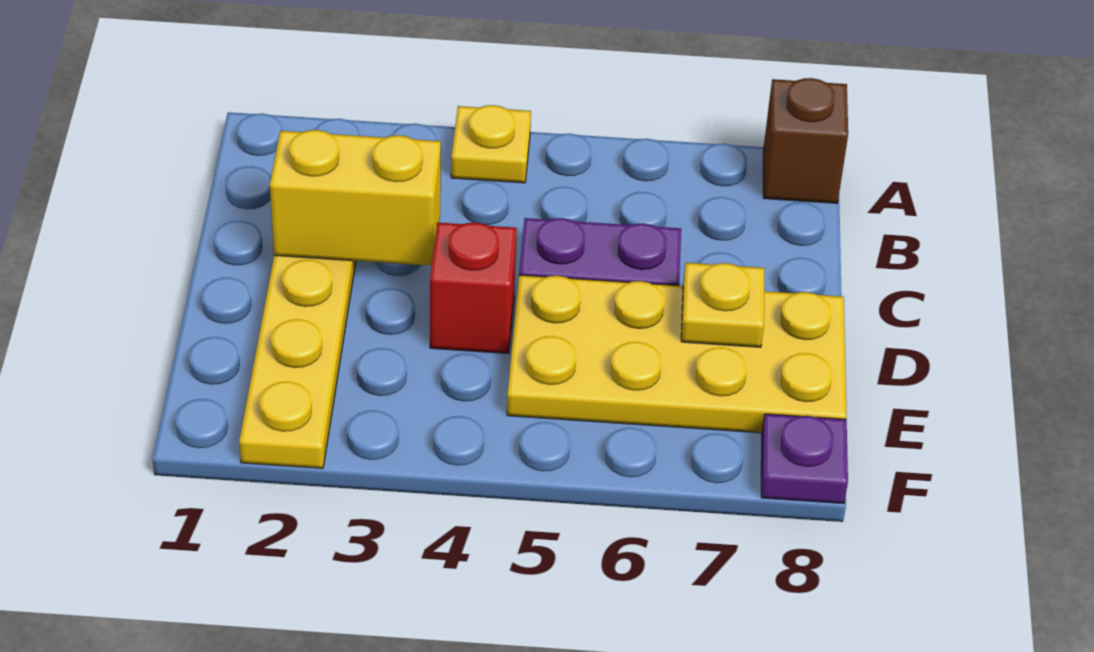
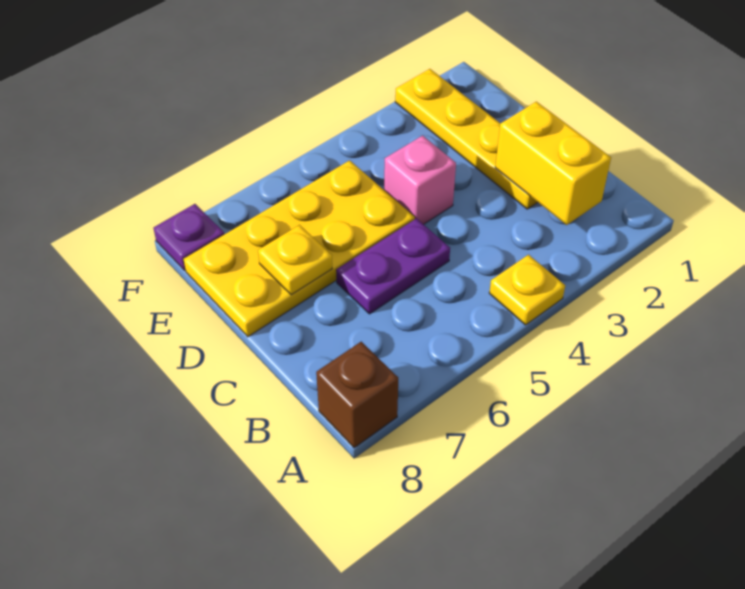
yellow 1x2 brick [270,130,441,266] -> yellow 1x2 brick turned to [495,102,611,225]
red 1x1 brick [430,222,517,353] -> pink 1x1 brick [384,136,456,224]

